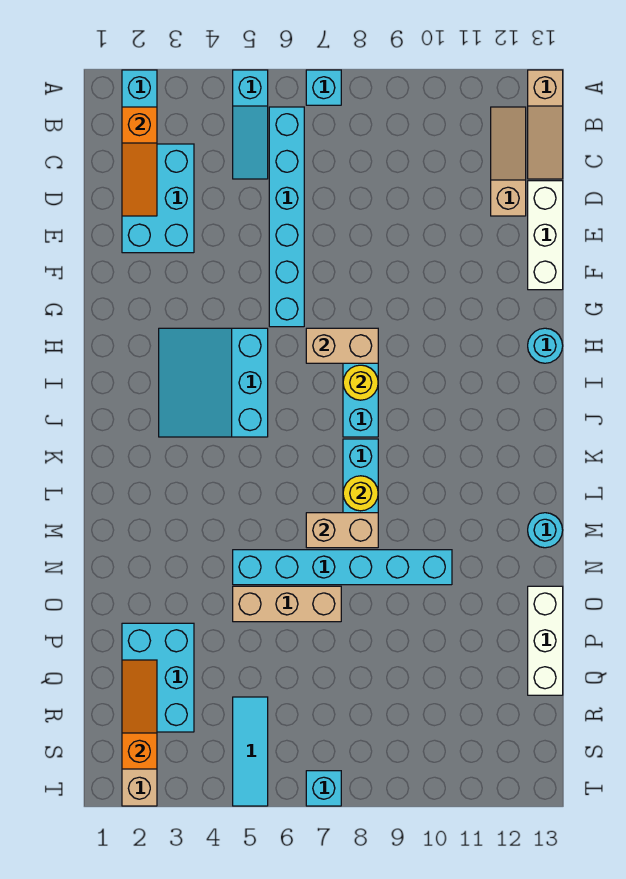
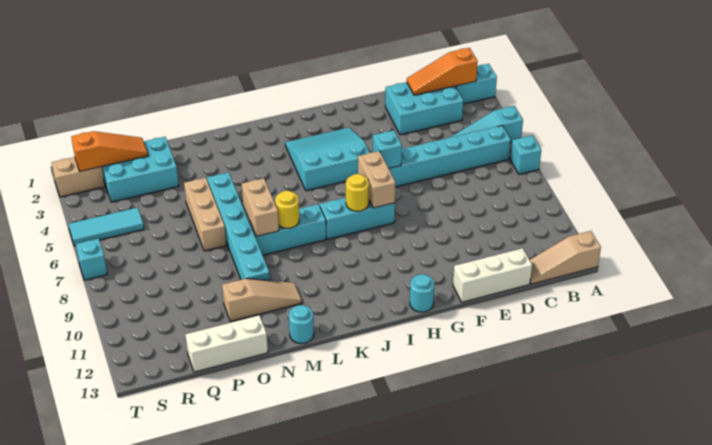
tan 1x3 slope [491,107,526,216] -> tan 1x3 slope moved to [222,279,302,321]
none -> cyan 1x1 brick [373,130,402,168]

